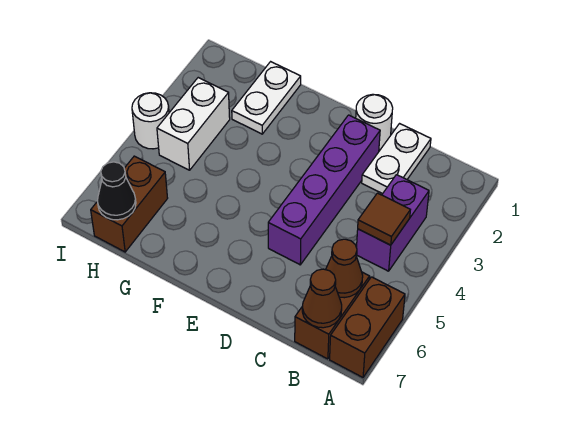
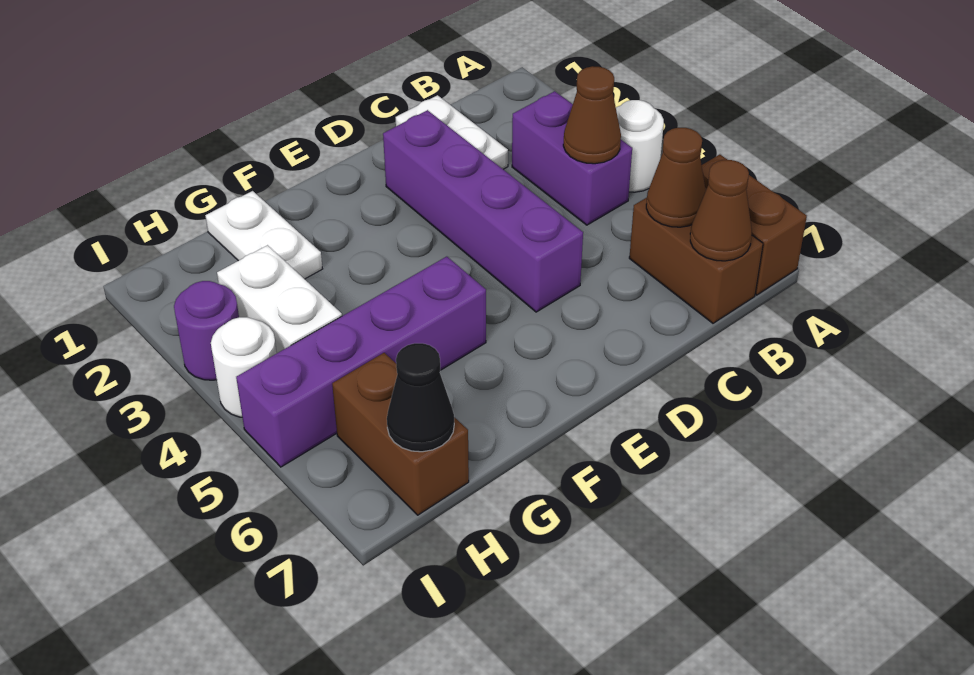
brown 1x1 tile [358,193,410,245] -> brown 1x1 cone [563,66,621,164]
white 1x1 round brick [356,94,393,150] -> white 1x1 round brick moved to [616,100,664,192]
none -> purple 1x4 brick [236,257,486,467]
none -> purple 1x1 round brick [174,281,239,380]

